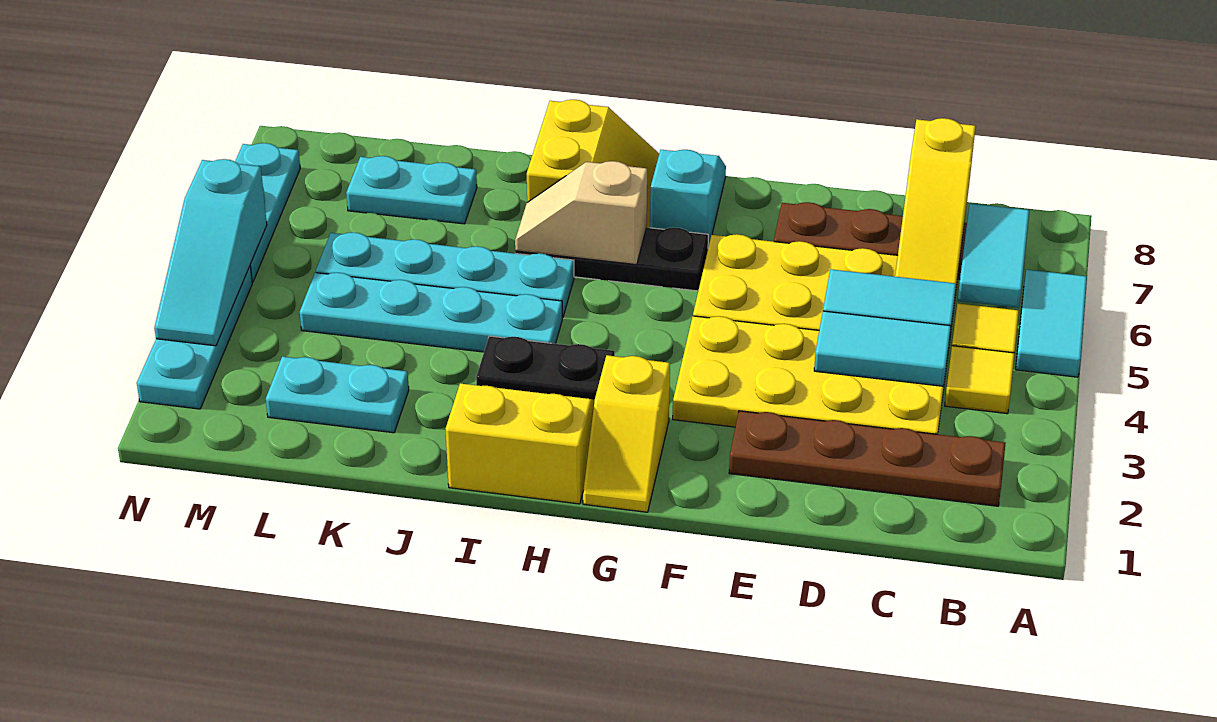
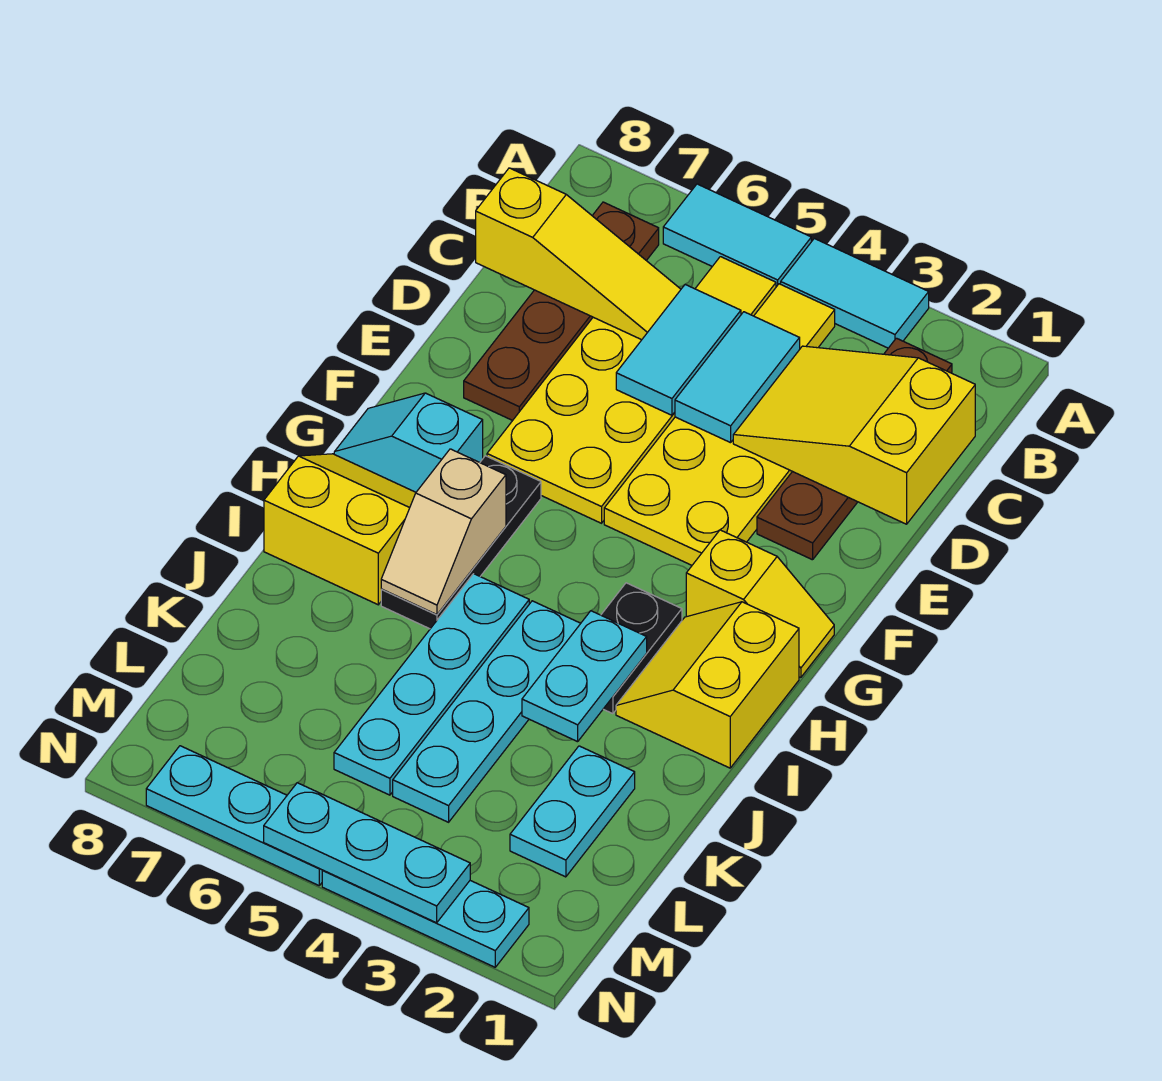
cyan 1x2 tile [958,204,1029,308] -> cyan 1x2 tile moved to [781,238,929,348]
none -> yellow 2x3 slope [733,346,975,524]
cyan 1x2 plate [346,156,477,224] -> cyan 1x2 plate moved to [522,611,647,742]
cyan 1x3 slope [154,159,267,346] -> cyan 1x3 plate [264,783,470,923]

